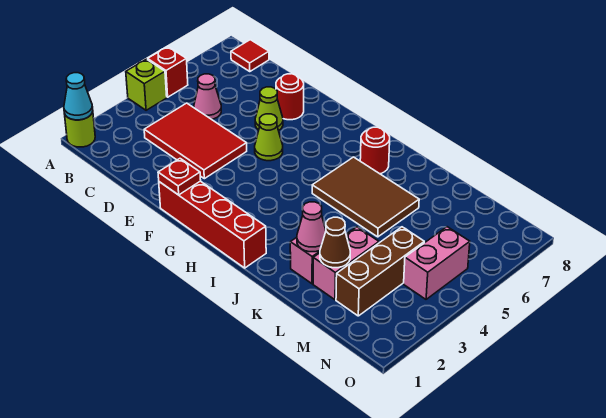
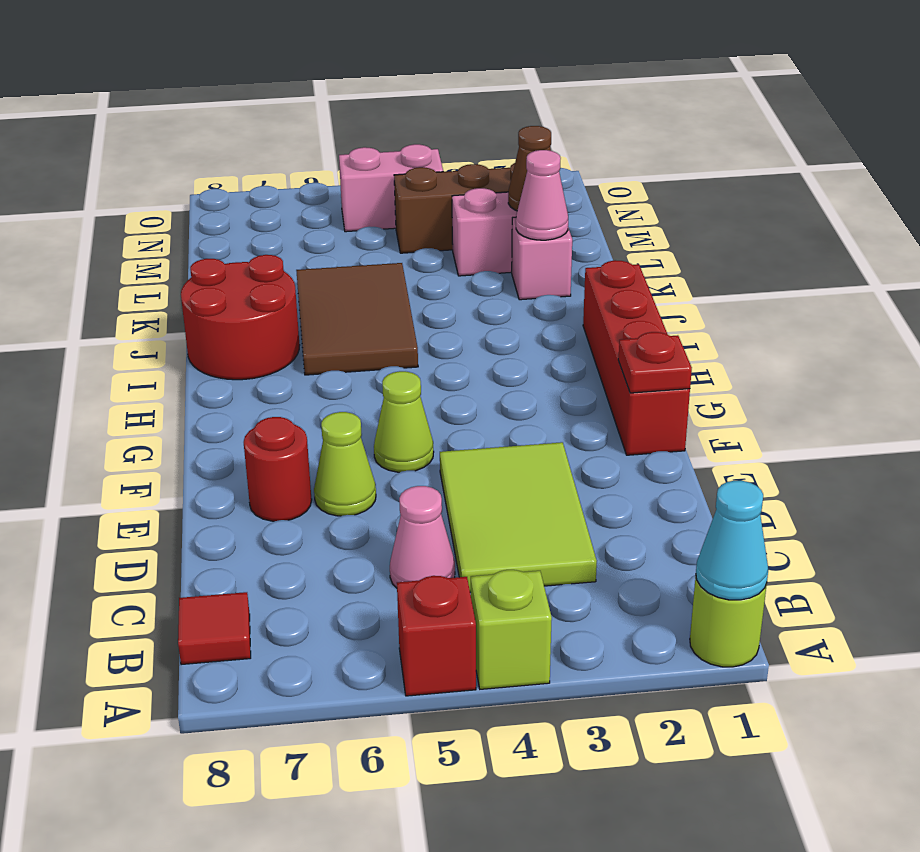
red 2x3 tile [144,103,247,179] -> lime 2x3 tile [440,442,597,592]
red 1x1 round brick [360,127,390,174] -> red 2x2 round brick [181,255,300,380]

